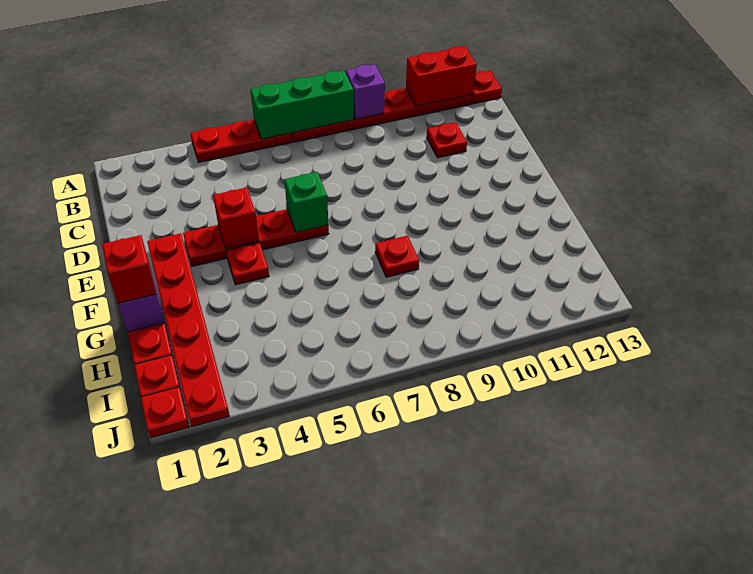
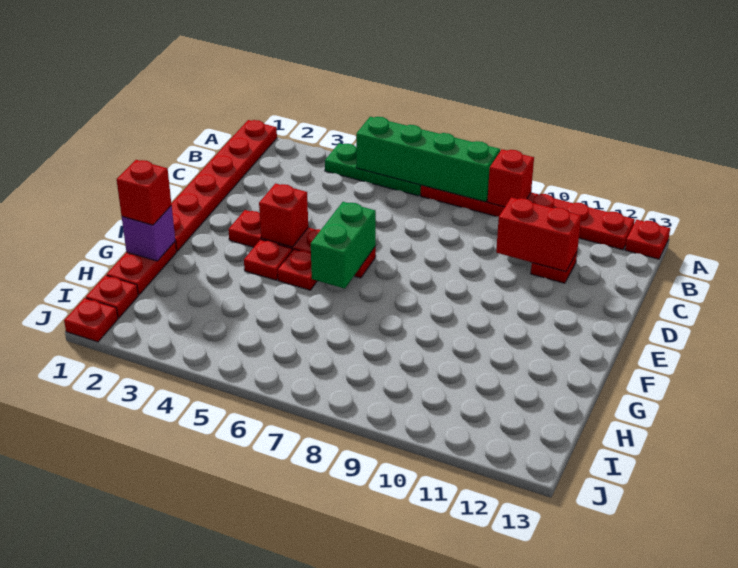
red 1x3 plate [190,120,292,163] -> green 1x3 plate [325,143,421,196]
green 1x3 brick [250,71,354,139] -> green 1x4 brick [356,117,500,202]
purple 1x1 brick [346,64,385,119] -> red 1x1 brick [487,149,534,207]
red 1x2 brick [406,46,477,107] -> red 1x2 brick moved to [496,197,582,272]
red 1x6 plate [147,233,230,427] -> red 1x6 plate moved to [171,120,277,251]
green 1x1 brick [284,172,328,232] -> green 1x2 brick [311,202,376,289]
red 1x1 plate [375,236,419,277] -> red 1x1 plate moved to [278,249,317,290]

